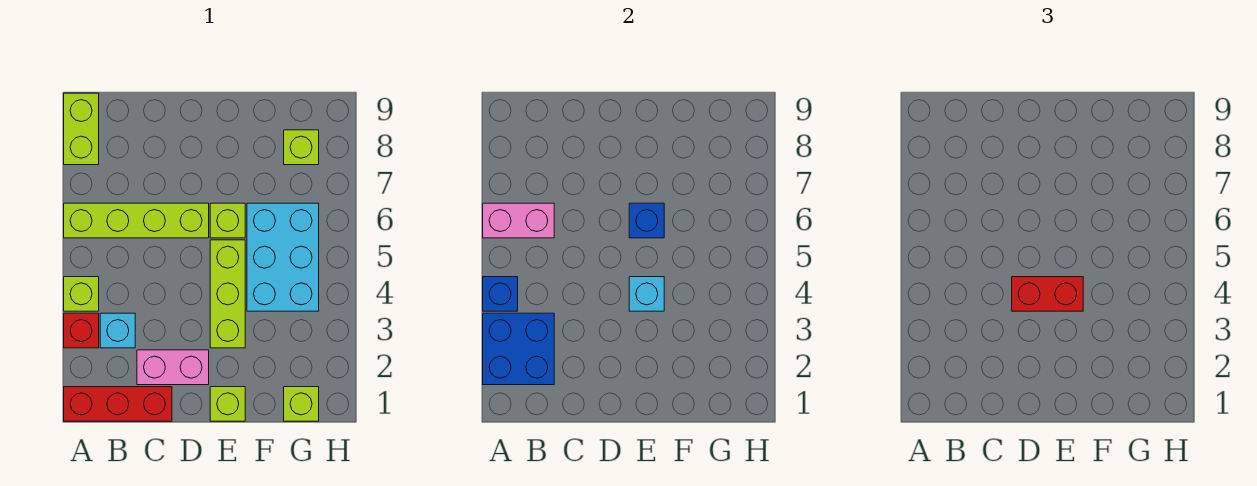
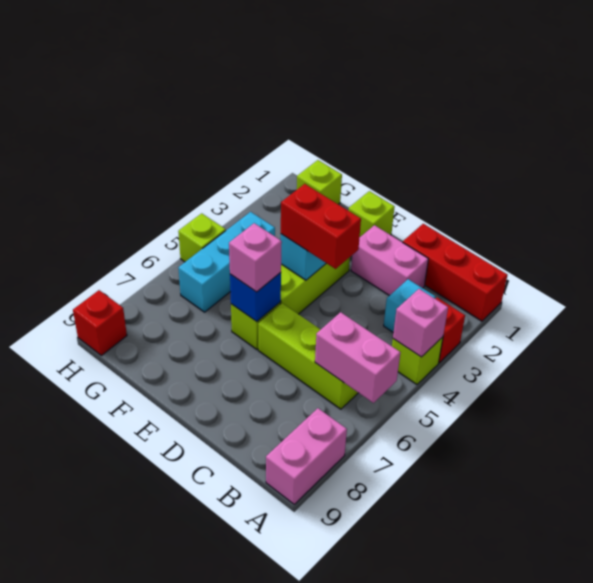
blue 2x2 brick [483,313,554,385] -> none
blue 1x1 brick [483,277,518,311] -> pink 1x1 brick [393,289,448,357]
lime 1x4 brick [64,203,209,238] -> lime 1x3 brick [258,303,358,409]
lime 1x2 brick [64,93,99,165] -> pink 1x2 brick [266,408,347,504]
none -> pink 1x1 brick [229,223,282,292]
cyan 2x3 brick [247,203,319,311] -> cyan 1x3 brick [178,212,275,312]
lime 1x1 brick [284,130,319,165] -> lime 1x1 brick moved to [178,213,226,262]
none -> red 1x1 brick [73,290,127,355]

